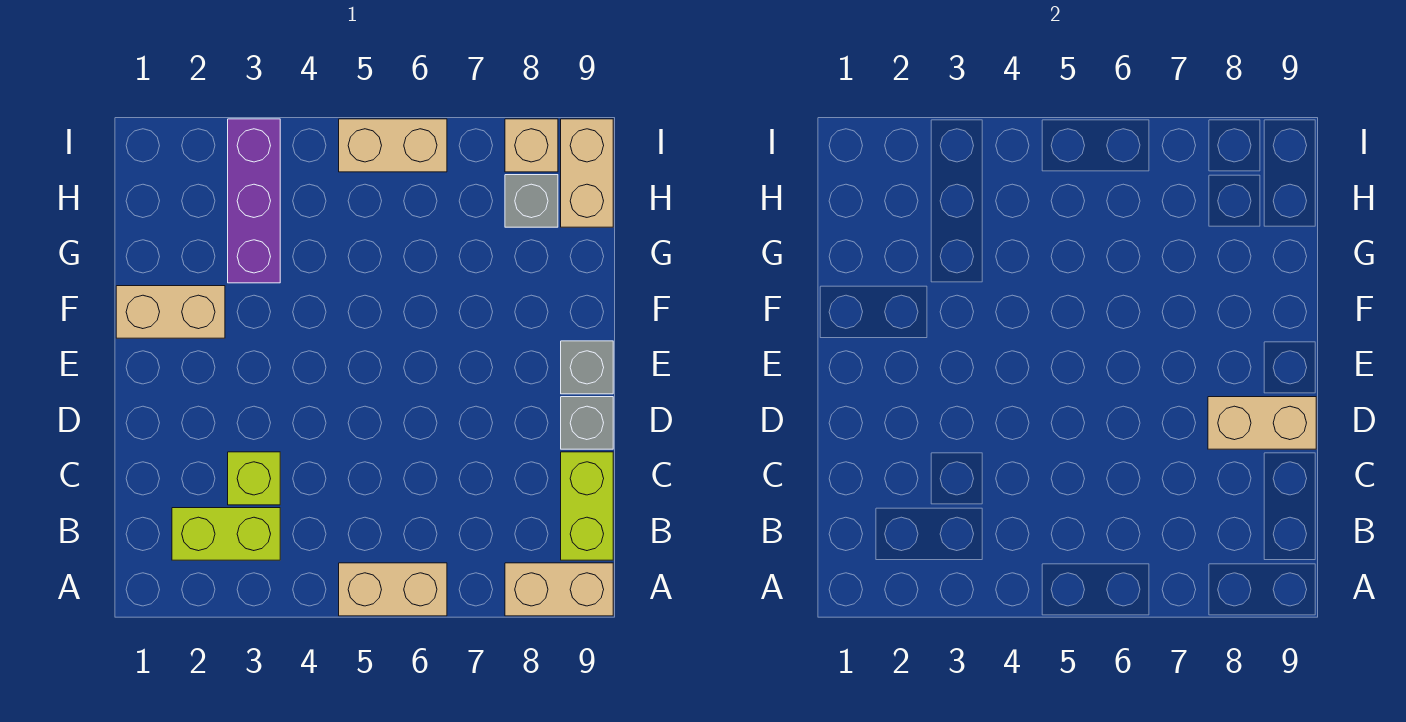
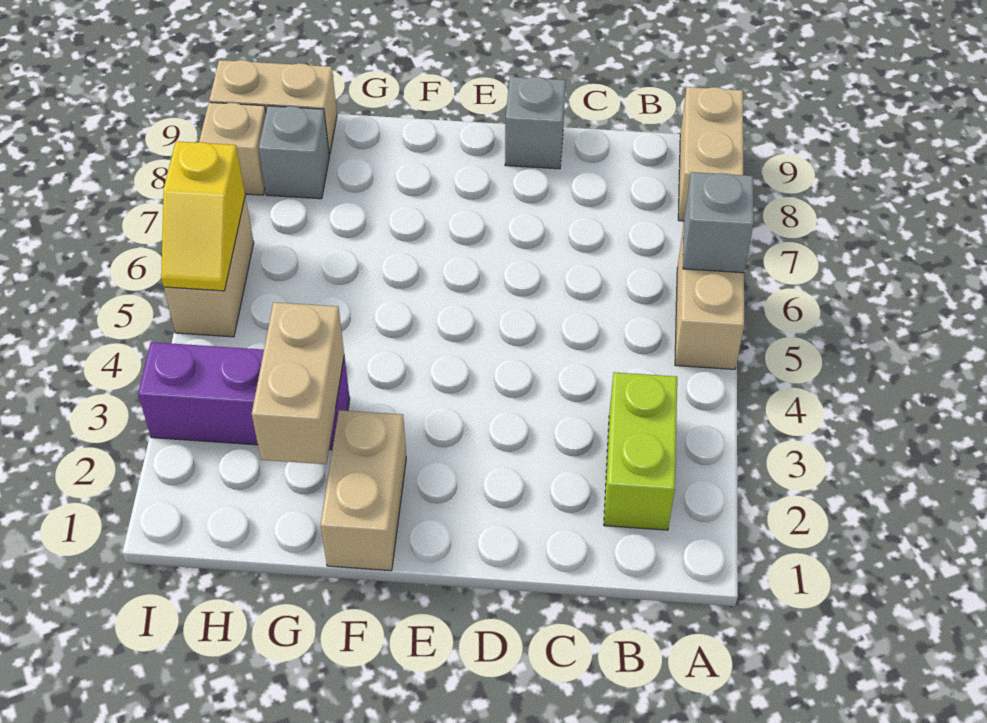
lime 1x2 brick [561,452,613,560] -> none
lime 1x1 brick [228,452,280,505] -> none
tan 1x2 brick [1208,397,1316,449] -> tan 1x2 brick moved to [252,302,344,464]
grey 1x1 brick [561,341,613,394] -> grey 1x1 brick moved to [683,172,754,273]
none -> yellow 1x2 slope [161,141,245,291]

